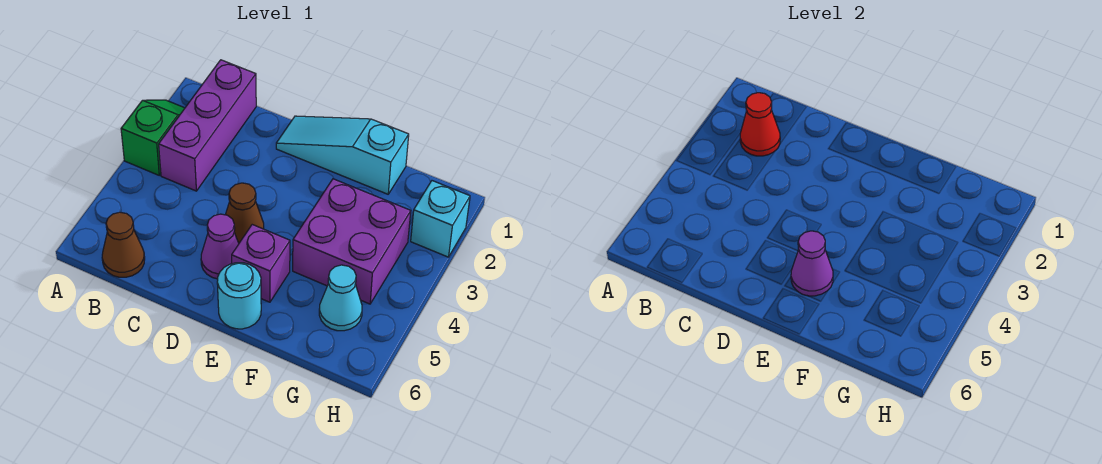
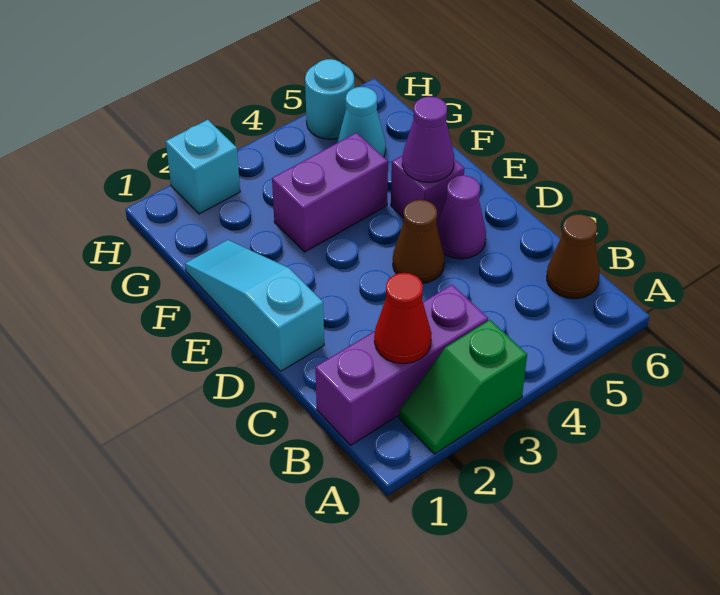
cyan 1x3 slope [276,116,409,194] -> cyan 1x3 slope turned to [185,240,324,371]
cyan 1x1 round brick [217,263,261,329] -> cyan 1x1 round brick moved to [305,59,354,139]
purple 2x2 brick [293,179,411,304] -> purple 1x2 brick [272,133,388,252]

